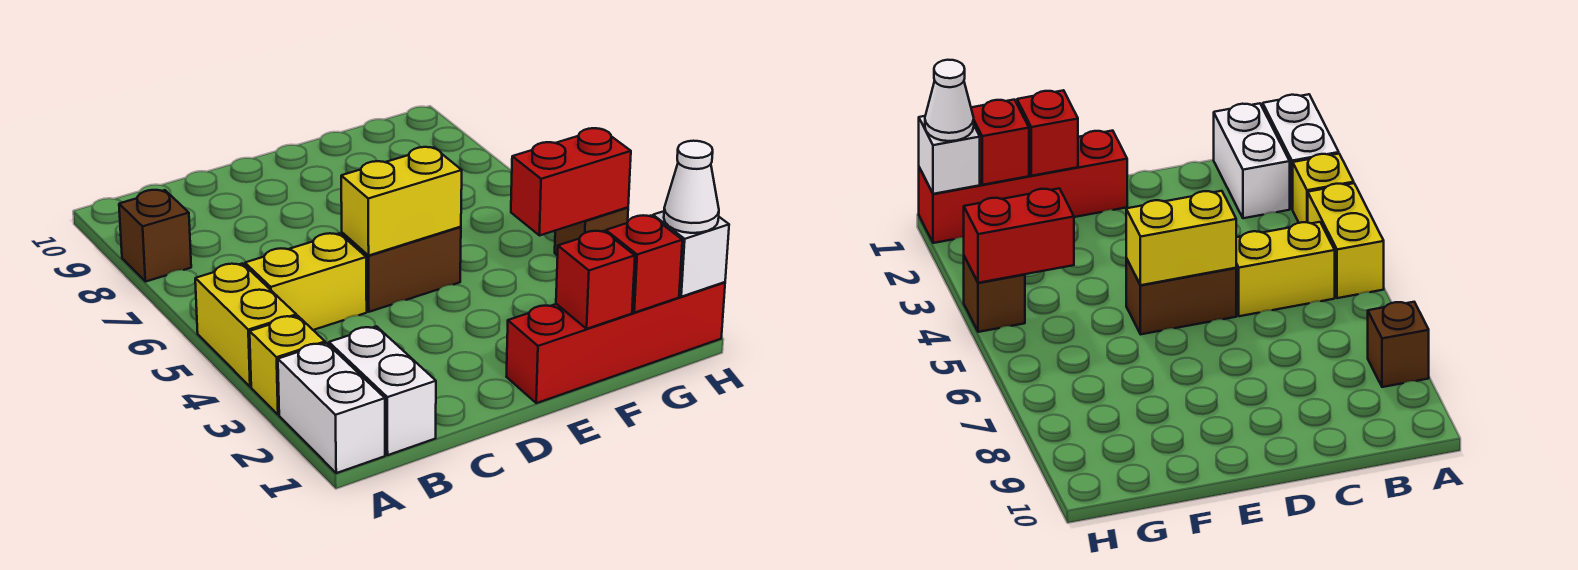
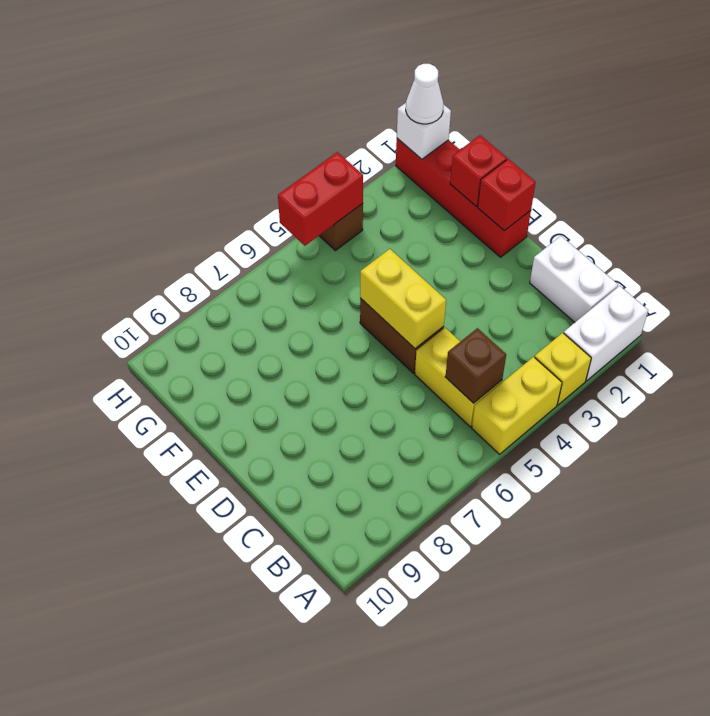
brown 1x1 brick [119,190,191,282] -> brown 1x1 brick moved to [445,328,506,403]
white 1x2 brick [329,326,436,455] -> white 1x2 brick turned to [530,236,618,322]
red 1x1 brick [606,215,682,313] -> red 1x1 brick moved to [478,159,536,231]
red 1x2 brick [511,128,631,236] -> red 1x2 brick turned to [278,152,363,246]

